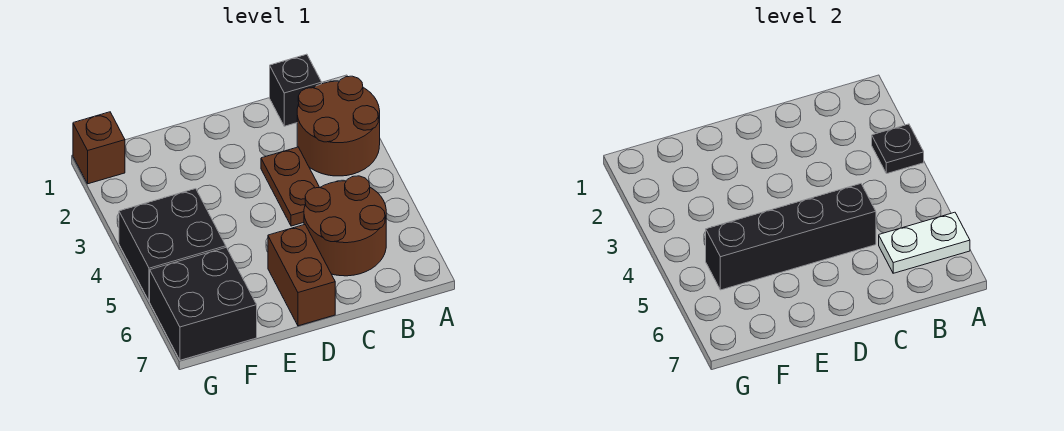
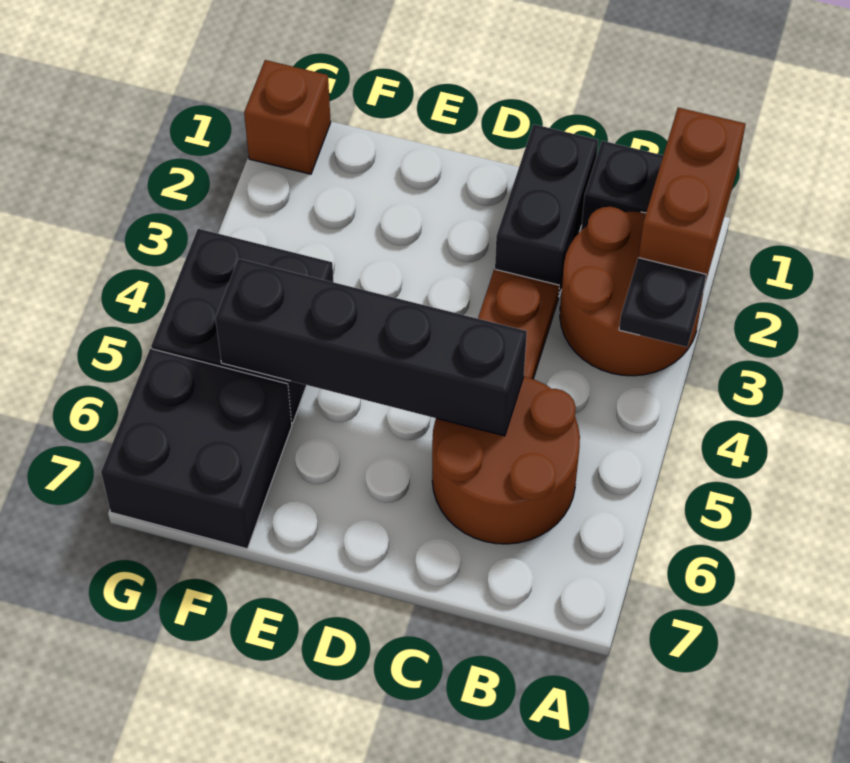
white 1x2 plate [879,212,970,273] -> none
none -> black 1x2 brick [495,124,598,295]
brown 1x2 brick [268,225,335,326] -> brown 1x2 brick moved to [639,108,745,286]

